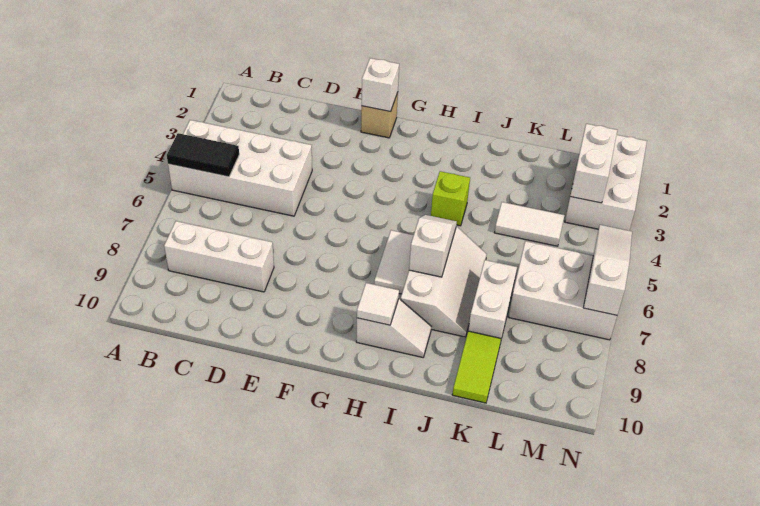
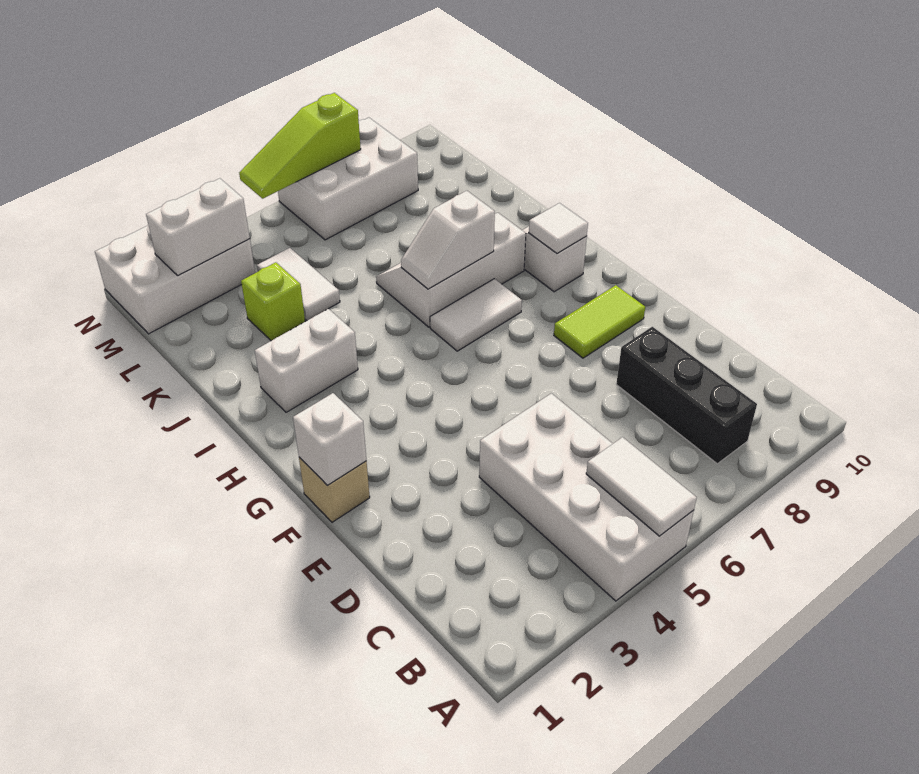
black 1x2 tile [167,133,239,177] -> white 1x2 tile [586,437,697,536]
white 1x3 brick [164,221,274,292] -> black 1x3 brick [616,327,757,464]
lime 1x1 brick [431,171,470,226] -> lime 1x1 brick moved to [241,262,305,341]
white 1x2 brick [468,260,517,339] -> white 1x2 brick moved to [255,309,358,412]
lime 1x2 tile [452,331,501,403] -> lime 1x2 tile moved to [554,285,645,358]
white 2x3 brick [509,241,617,340] -> white 2x3 brick turned to [278,118,418,240]
white 1x3 slope [583,225,632,315] -> lime 1x3 slope [239,93,361,199]

